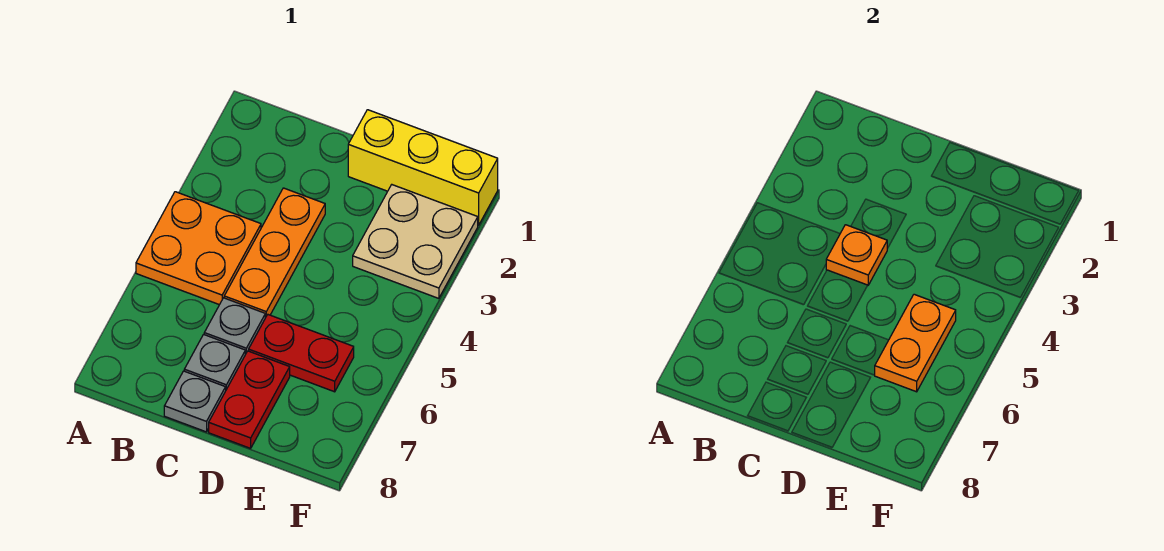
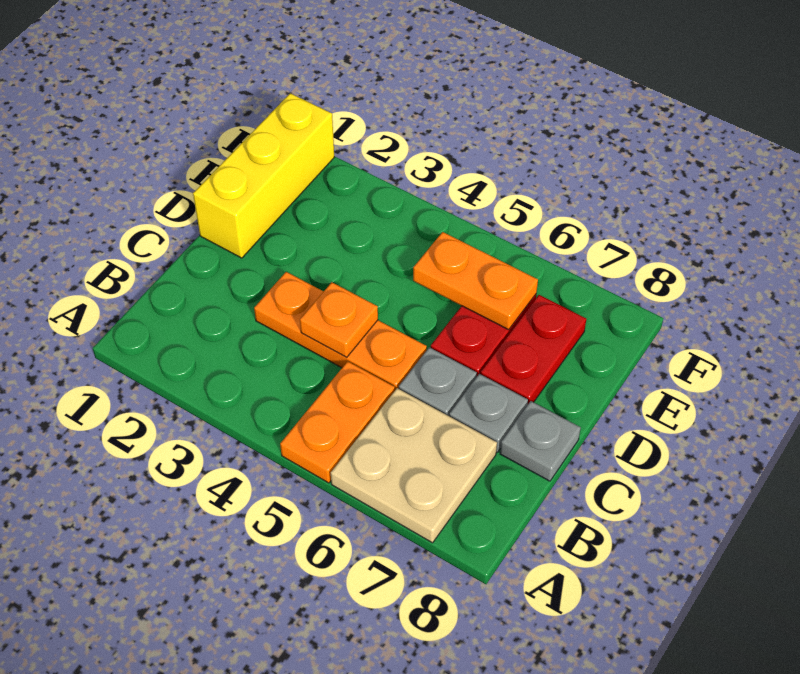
orange 2x2 plate [136,192,261,305] -> orange 1x2 plate [280,361,395,483]
red 1x2 plate [209,351,290,448] -> red 1x2 plate turned to [481,295,586,404]
tan 2x2 plate [353,185,478,298] -> tan 2x2 plate moved to [331,388,497,543]

